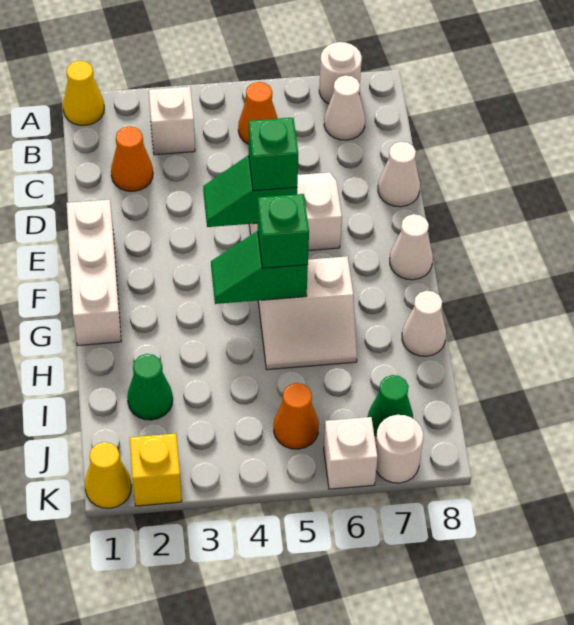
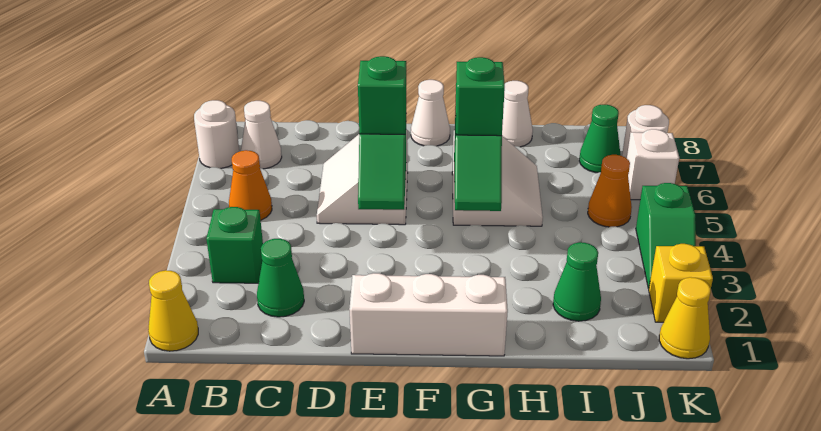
white 1x1 brick [149,87,195,155] -> green 1x1 brick [206,207,263,283]
orange 1x1 cone [111,126,153,191] -> green 1x1 cone [257,239,304,317]
white 1x1 cone [378,142,420,207] -> none
none -> green 1x2 slope [636,183,696,288]

